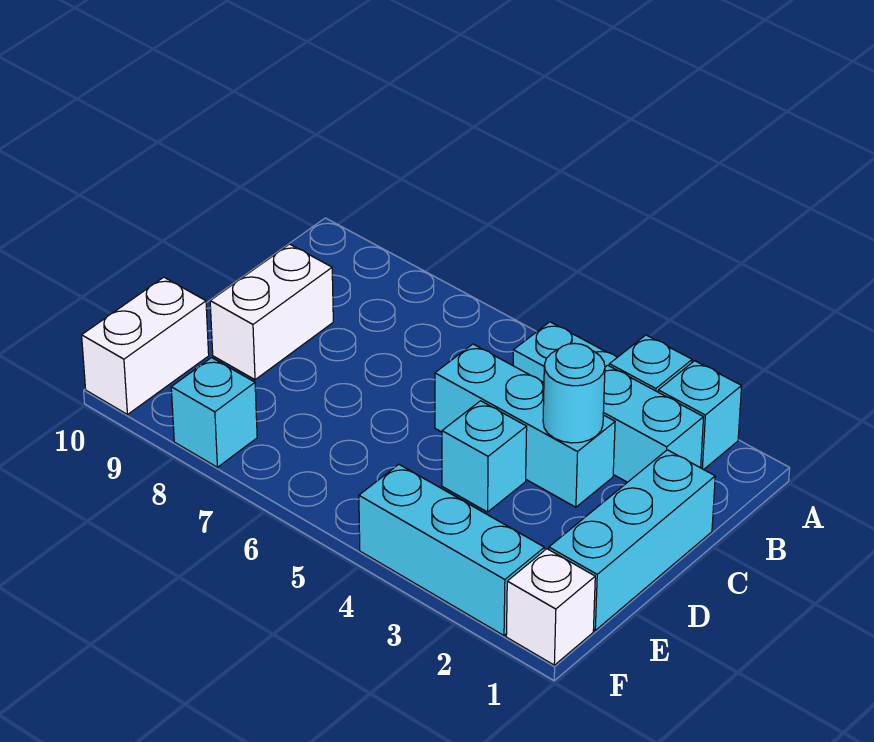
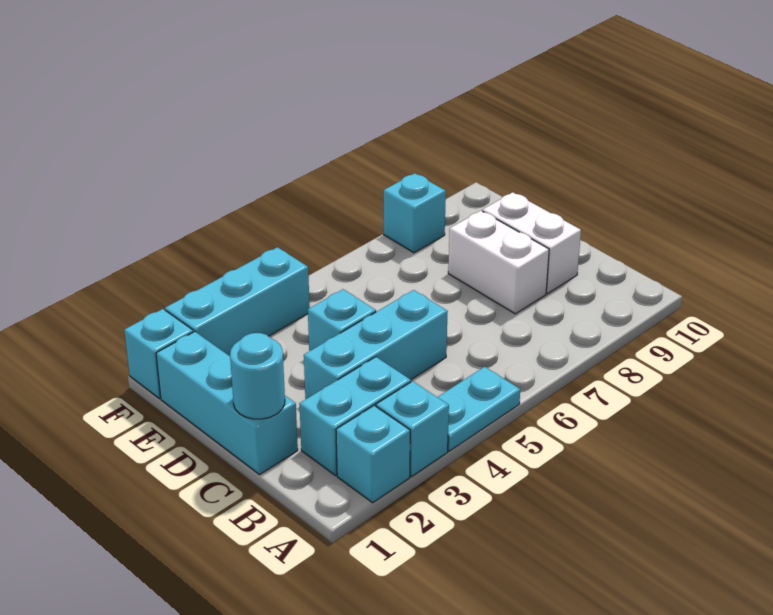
cyan 1x1 round brick [543,343,605,443] -> cyan 1x1 round brick moved to [230,333,285,419]
white 1x2 brick [82,277,209,414] -> white 1x2 brick moved to [448,211,549,314]
white 1x1 brick [506,549,595,665] -> cyan 1x1 brick [124,309,193,399]

